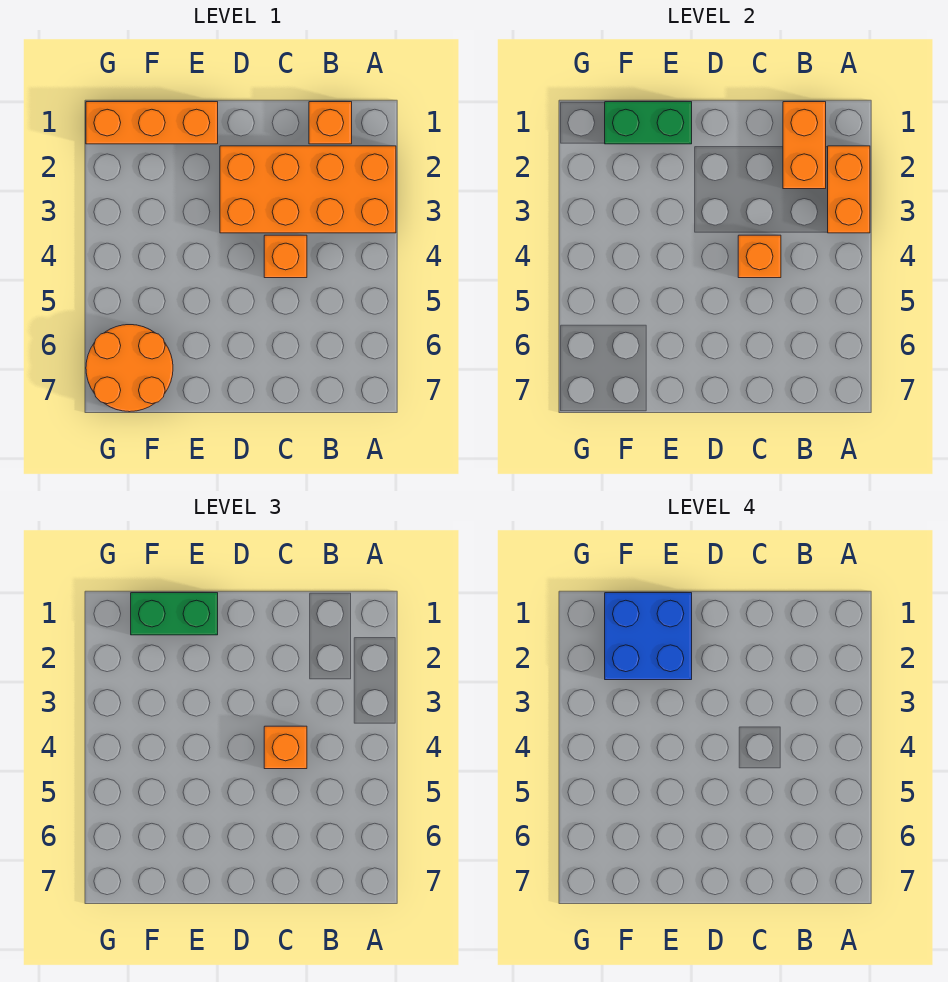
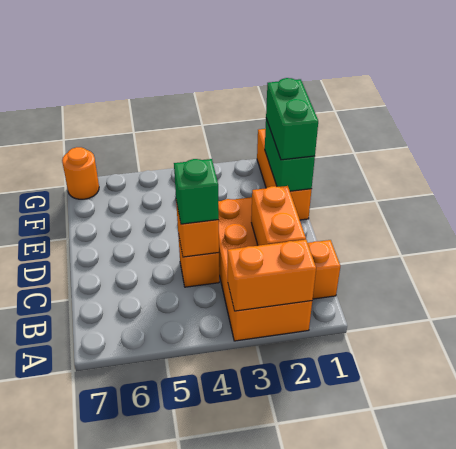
orange 1x2 brick [783,102,826,189] -> orange 1x2 brick turned to [251,186,306,246]
orange 1x1 brick [264,726,307,769] -> green 1x1 brick [174,159,219,224]
blue 2x2 brick [605,593,692,680] -> none
orange 2x2 round brick [86,325,173,412] -> orange 1x1 round brick [62,147,99,199]

